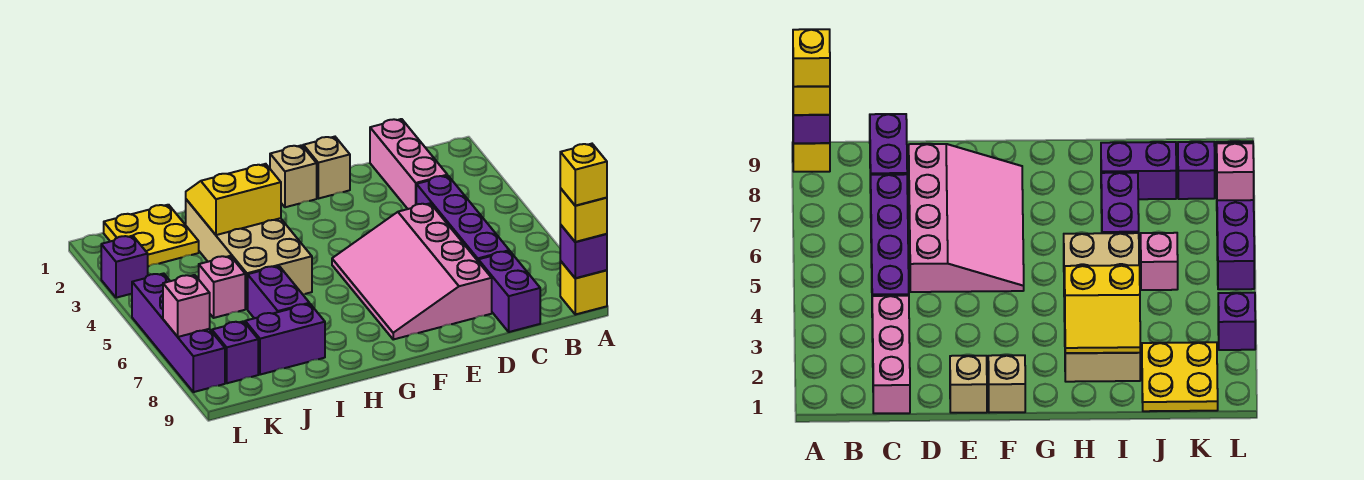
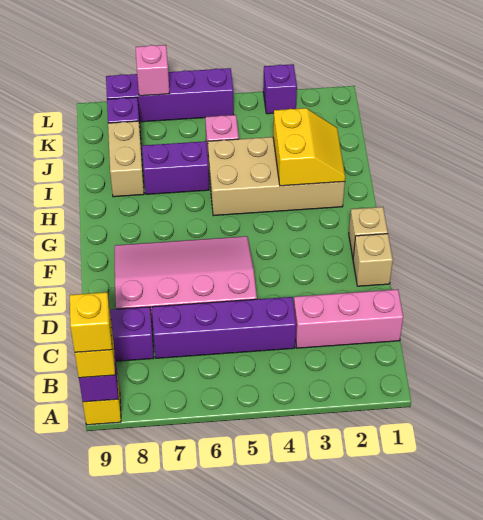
purple 1x2 brick [245,304,325,375] -> tan 1x2 brick [108,121,144,197]
yellow 2x2 plate [104,205,199,266] -> none

